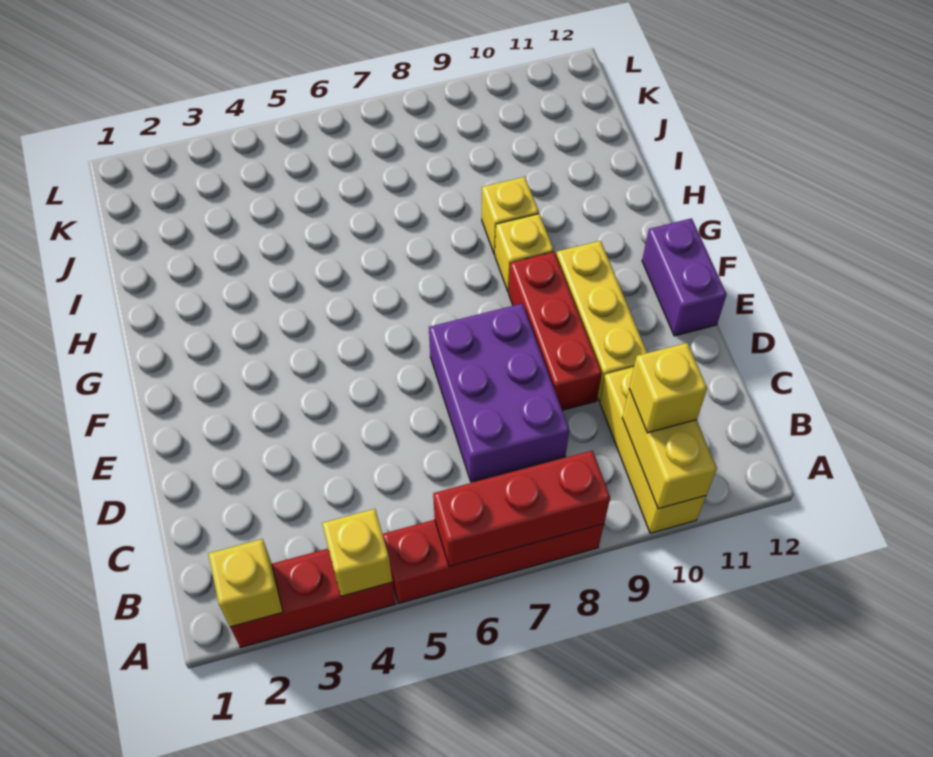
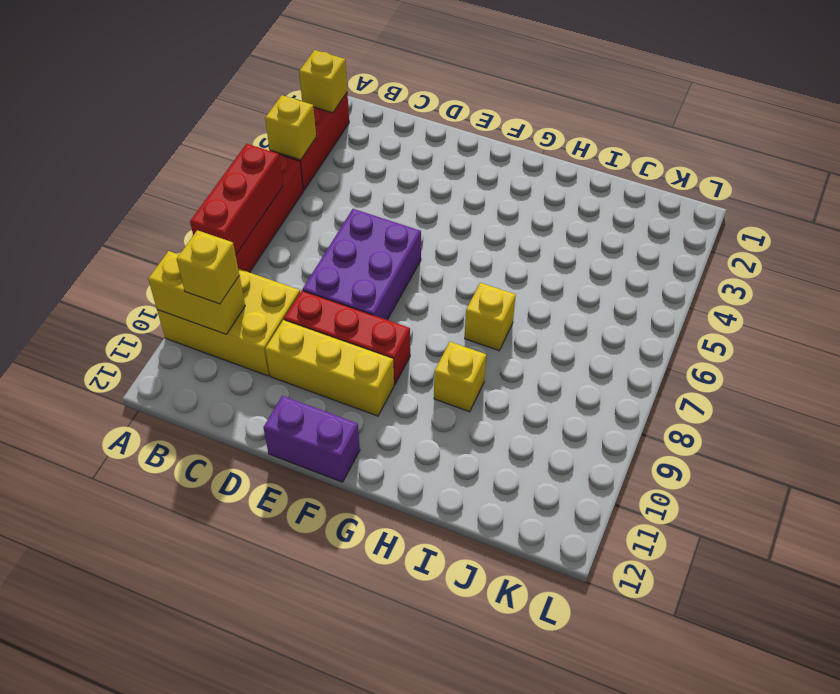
yellow 1x3 brick [600,367,706,533] -> yellow 2x3 brick [157,269,300,376]
purple 2x3 brick [429,303,569,482] -> purple 2x3 brick turned to [302,209,421,320]
yellow 1x1 brick [495,214,554,292] -> yellow 1x1 brick moved to [465,283,516,350]

